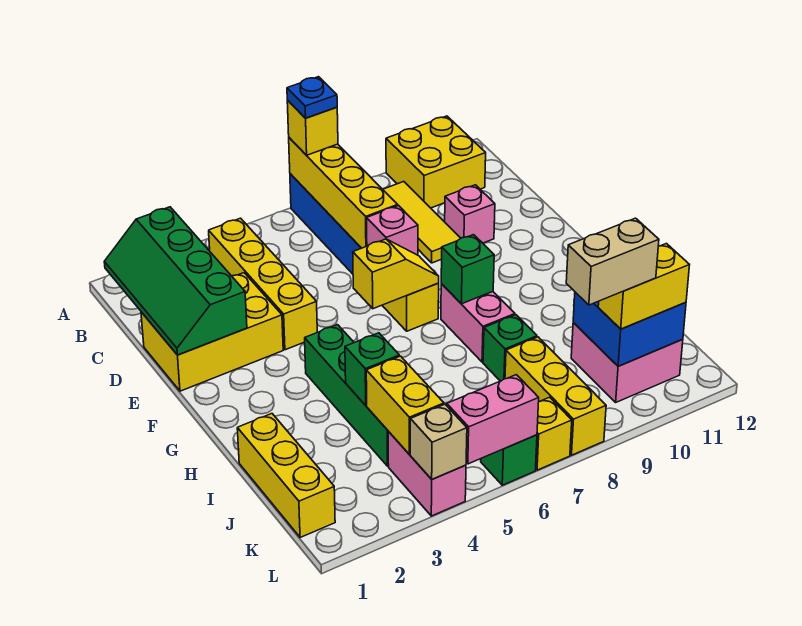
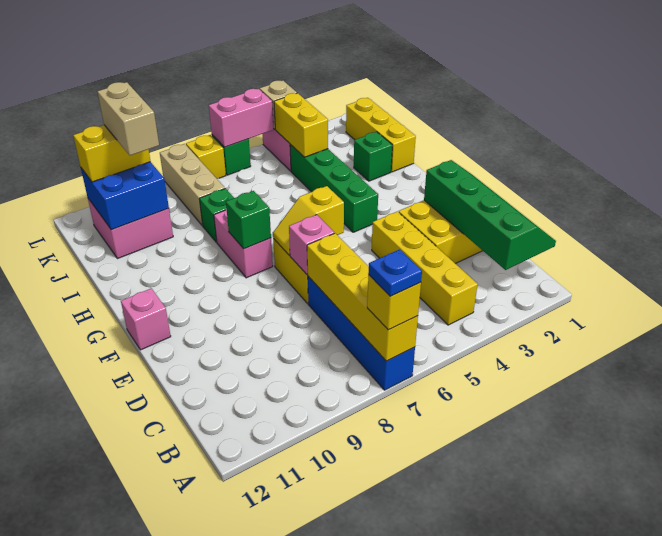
yellow 2x2 brick [386,116,486,208] -> none
yellow 1x3 tile [383,182,461,263] -> none
pink 1x1 brick [445,185,495,243] -> pink 1x1 brick moved to [121,288,171,350]
green 1x1 brick [345,333,399,405] -> green 1x1 brick moved to [354,132,392,181]
yellow 1x3 brick [505,337,606,455] -> tan 1x3 brick [160,144,225,226]
tan 1x2 brick [566,218,659,305] -> tan 1x2 brick turned to [97,82,159,156]

